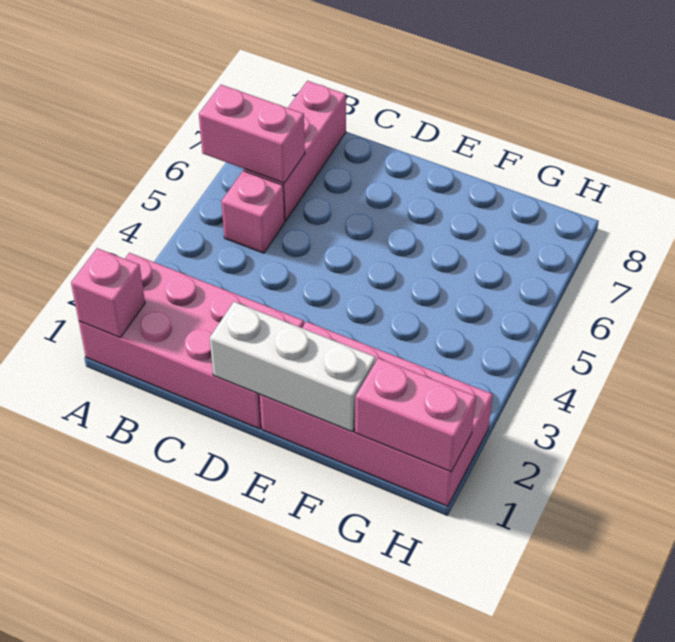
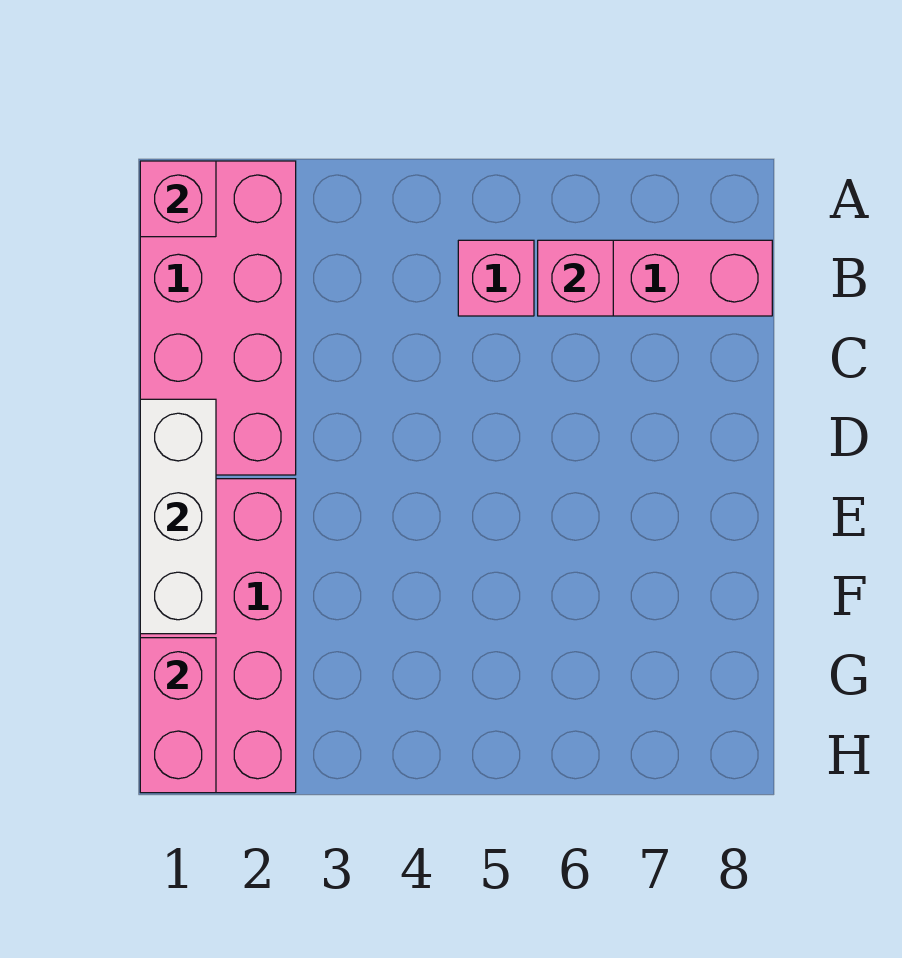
pink 1x2 brick [199,85,305,183] -> pink 1x1 brick [538,240,613,316]

